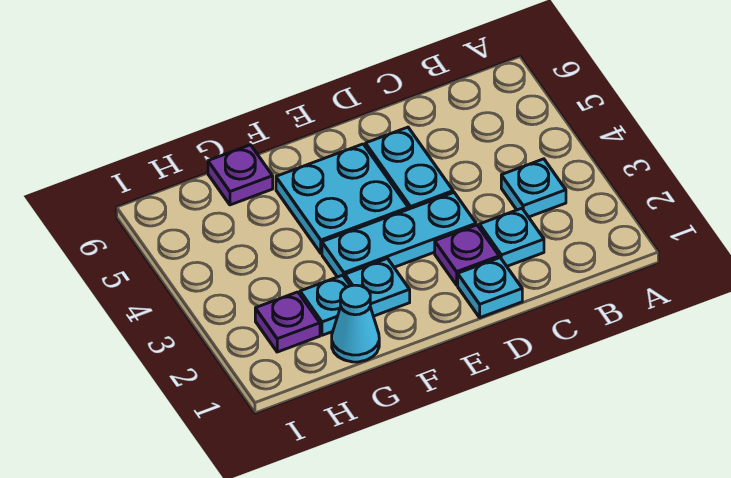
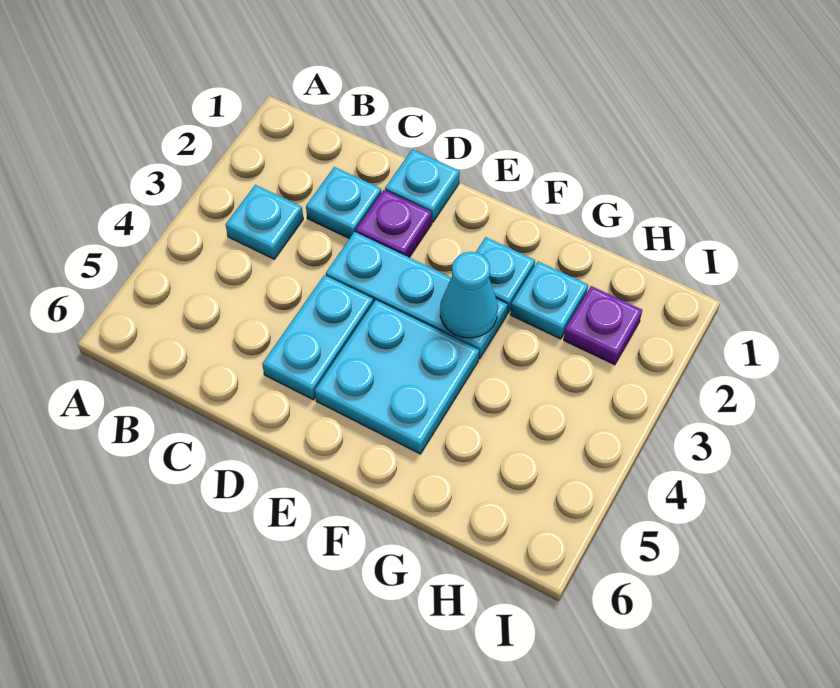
cyan 1x1 cone [332,285,379,362] -> cyan 1x1 cone moved to [440,252,498,338]
purple 1x1 plate [208,145,273,205] -> none

